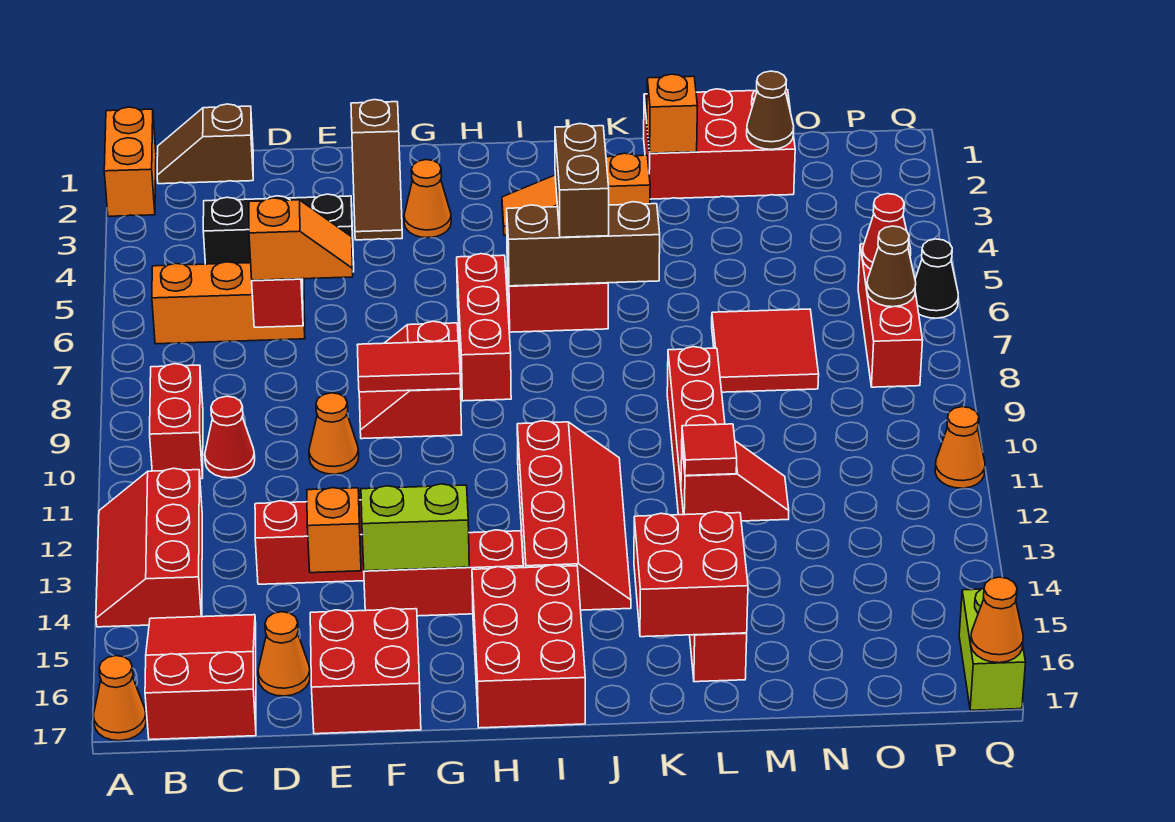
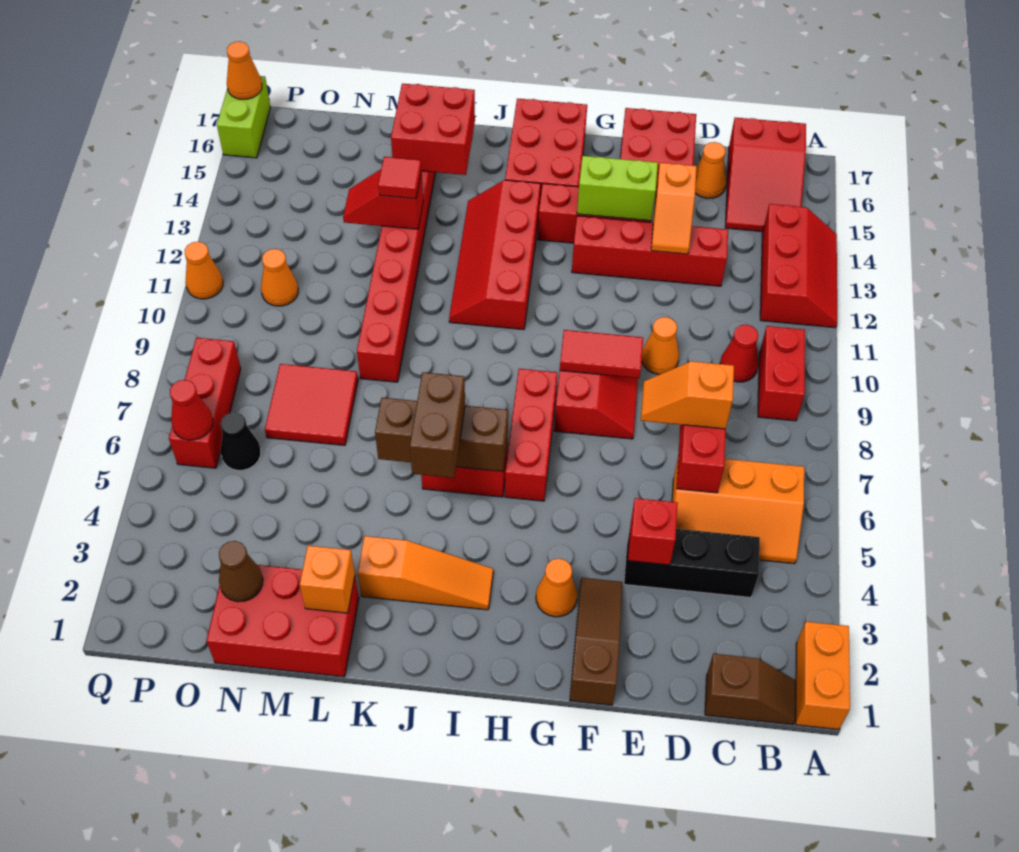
orange 1x1 cone [93,656,146,741] -> orange 1x1 cone moved to [261,249,298,306]
none -> red 1x1 brick [628,498,678,565]
brown 1x1 cone [867,226,916,307] -> none
black 1x1 cone [915,239,958,318] -> black 1x1 cone moved to [221,412,261,470]

